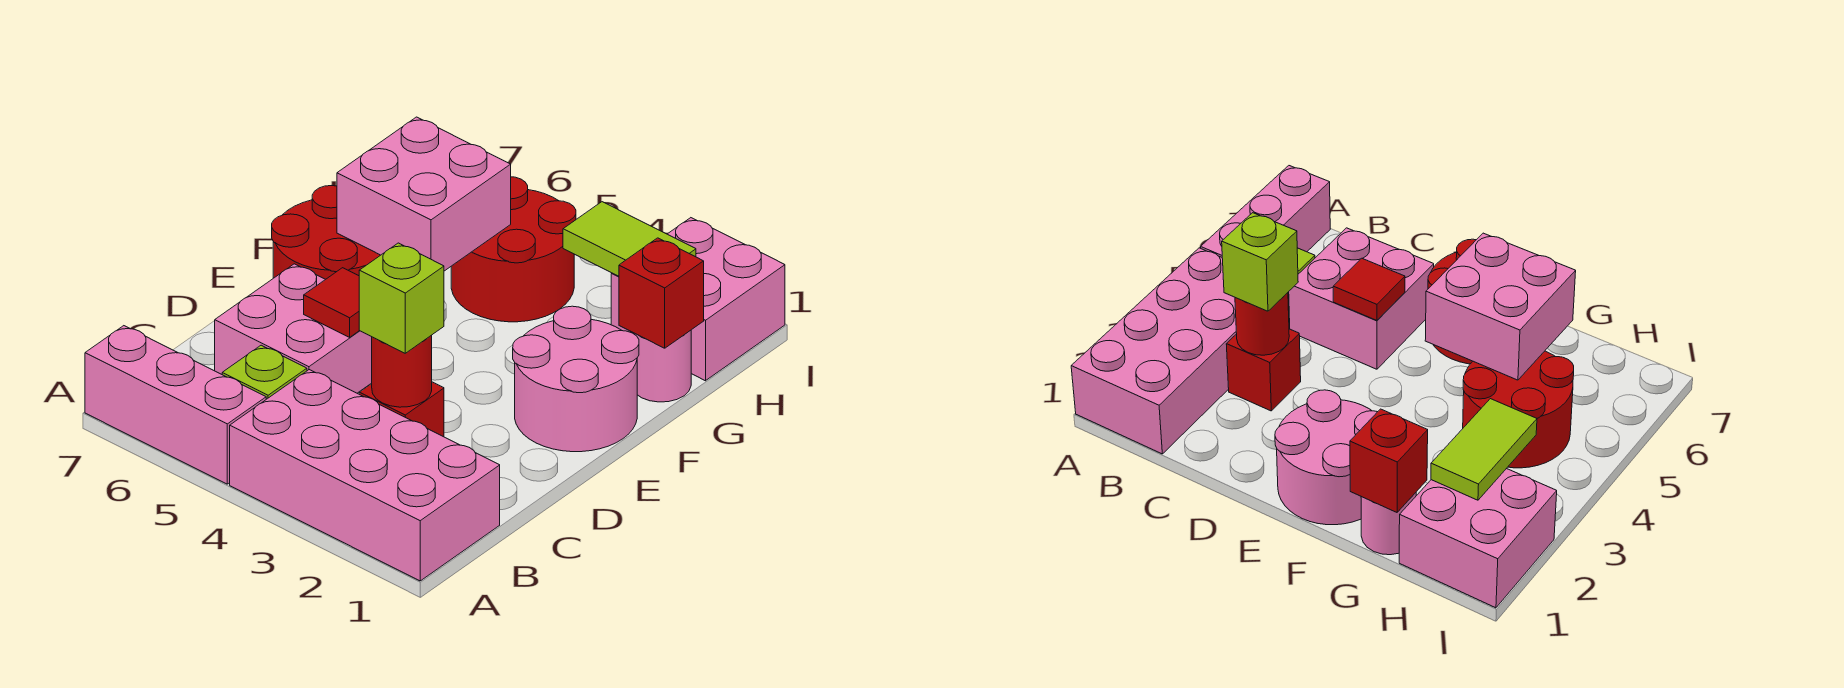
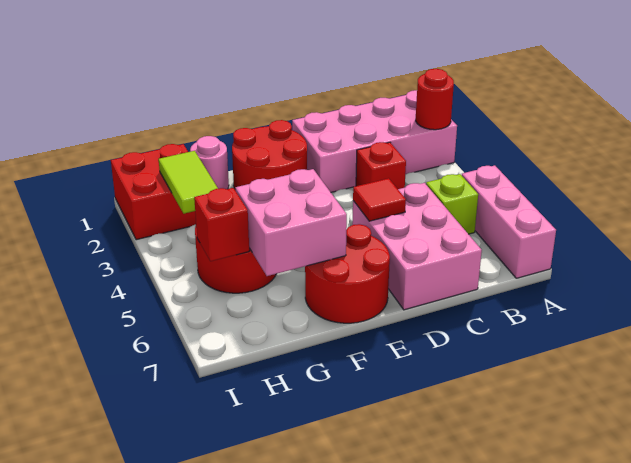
pink 2x4 brick [230,370,500,581] -> pink 2x4 brick turned to [292,90,457,192]
red 1x1 round brick [372,335,432,407] -> red 1x1 round brick moved to [416,69,454,130]
lime 1x1 brick [359,243,444,353] -> none
pink 2x2 brick [215,264,372,393] -> pink 2x3 brick [352,183,482,310]
pink 2x2 round brick [513,306,639,452] -> red 2x2 round brick [232,120,307,191]
red 1x1 brick [619,238,704,348] -> red 1x1 brick moved to [194,188,249,261]
pink 2x2 brick [611,218,785,381] -> red 2x2 brick [111,144,196,240]

